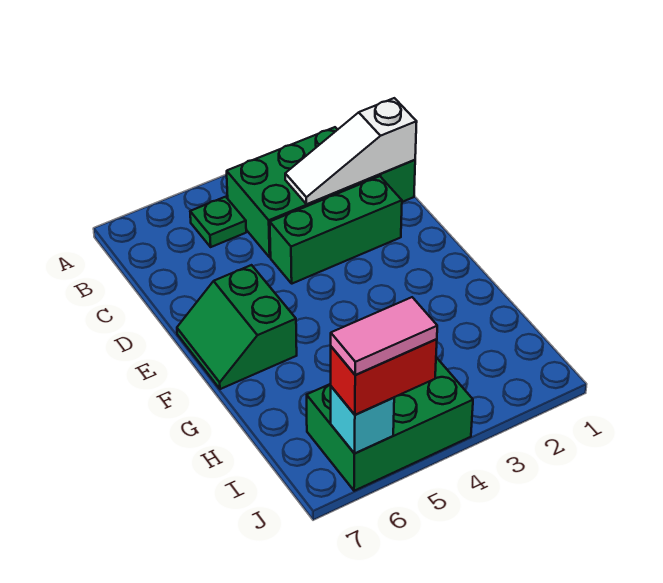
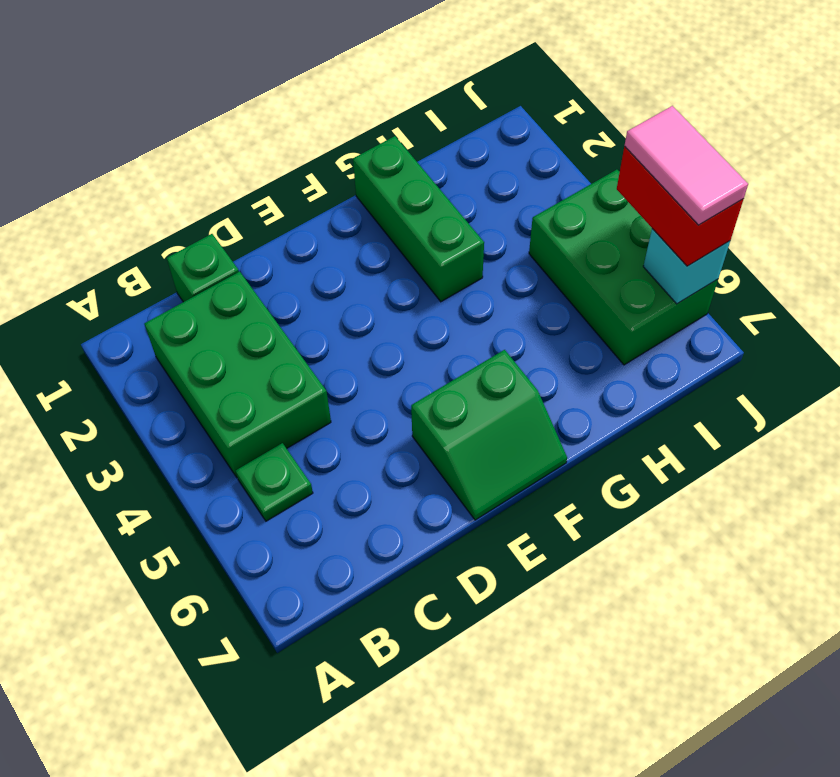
white 1x3 slope [285,98,417,204] -> none
green 1x3 brick [270,176,402,284] -> green 1x3 brick moved to [353,136,484,302]

